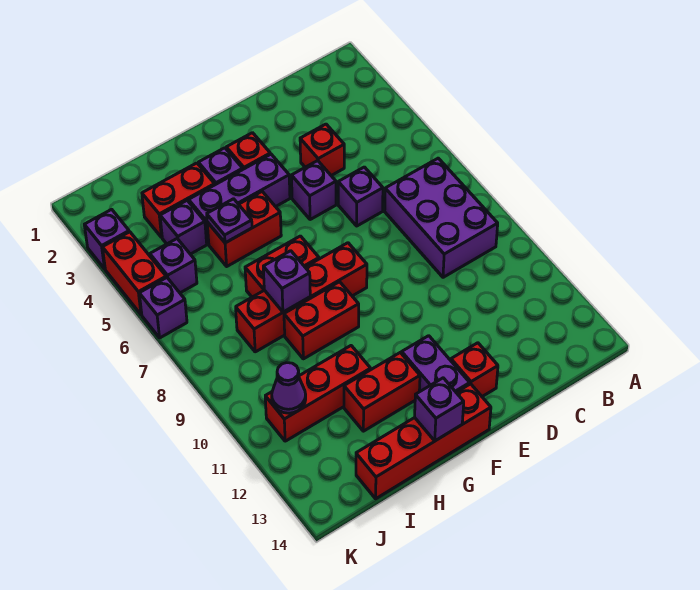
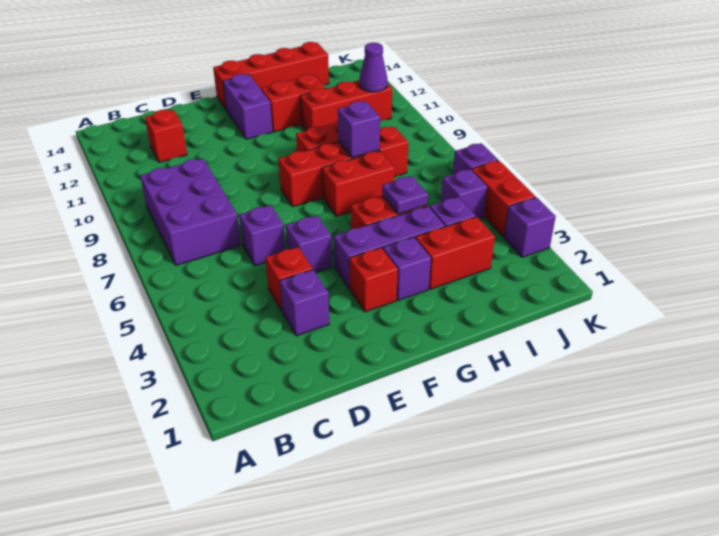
red 1x1 brick [451,343,498,397] -> red 1x1 brick moved to [145,110,187,162]
purple 1x1 brick [415,378,464,441] -> purple 1x1 brick moved to [280,270,329,336]

